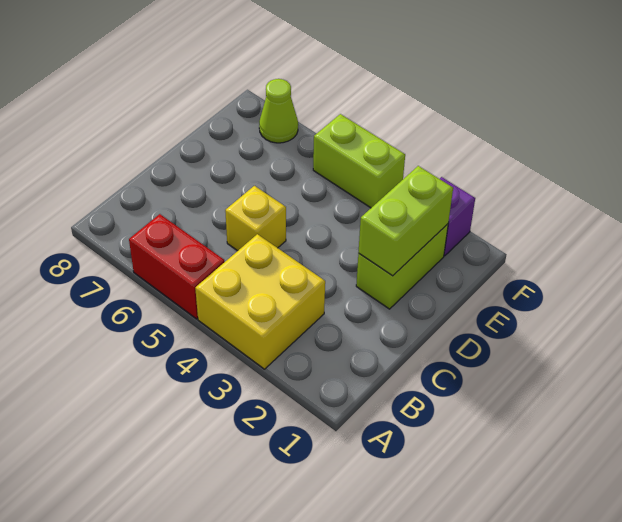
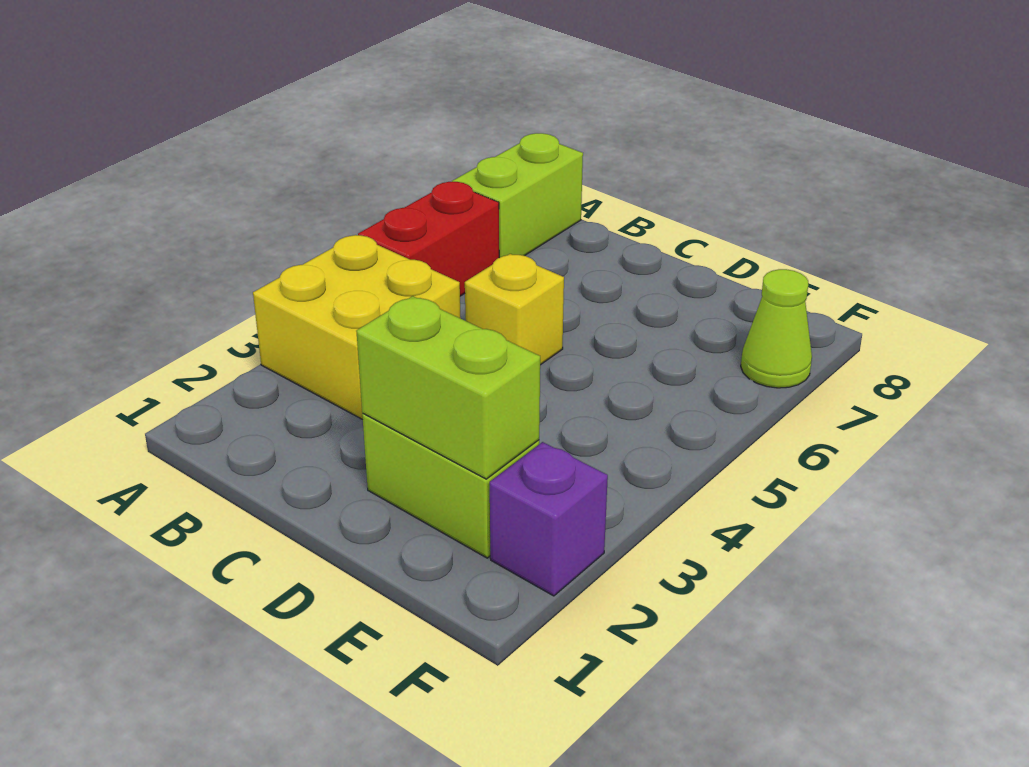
lime 1x2 brick [313,114,405,208] -> lime 1x2 brick moved to [452,133,583,258]

